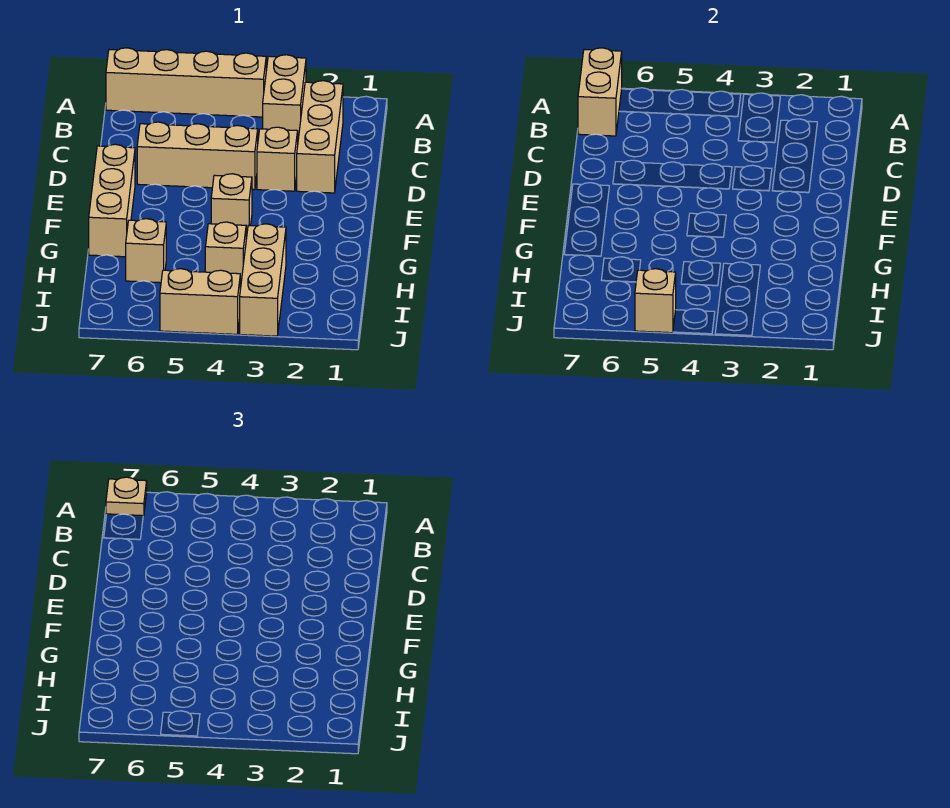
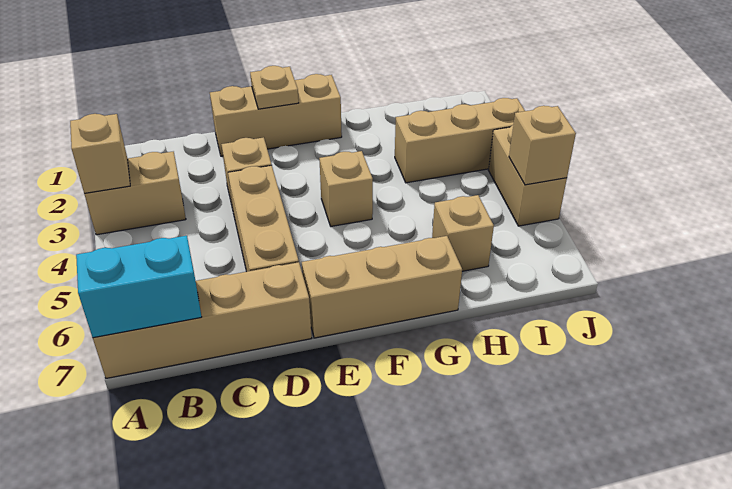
tan 1x4 brick [106,48,266,117] -> tan 1x4 brick turned to [93,262,312,378]
tan 1x2 brick [578,48,622,136] -> cyan 1x2 brick [76,236,202,338]
tan 1x1 plate [106,477,147,516] -> tan 1x1 plate moved to [250,66,299,109]
tan 1x3 brick [297,81,343,193] -> tan 1x3 brick moved to [210,74,342,156]
tan 1x1 brick [205,222,246,286] -> tan 1x1 brick moved to [70,114,130,193]

